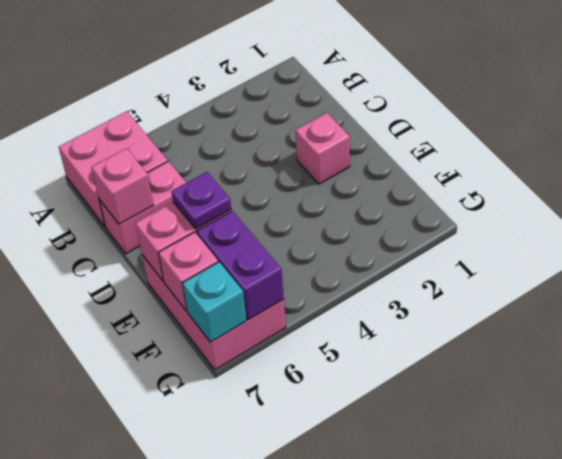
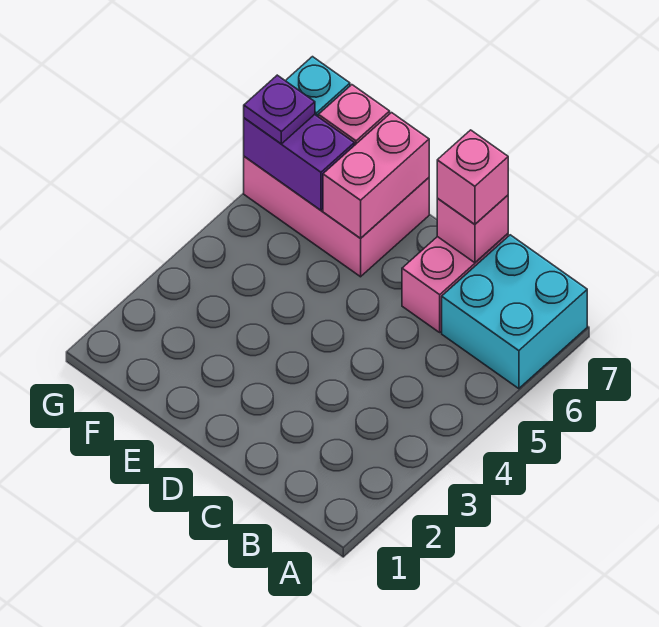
pink 2x2 brick [59,111,168,226] -> cyan 2x2 brick [442,235,587,389]
pink 1x1 brick [295,113,350,184] -> pink 1x1 brick moved to [437,130,508,224]
purple 1x1 plate [171,172,231,229] -> purple 1x1 plate moved to [244,75,315,144]

